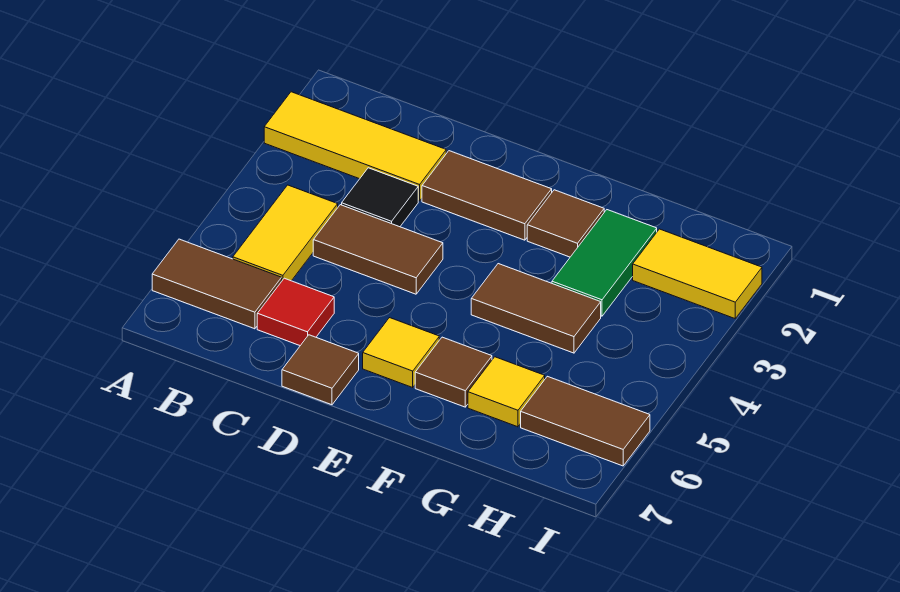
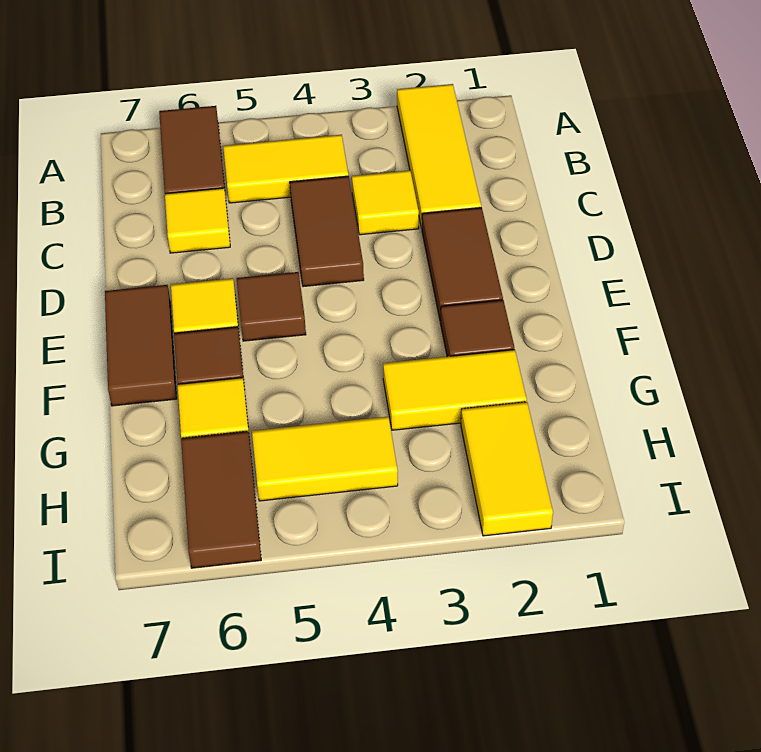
black 1x1 tile [342,168,418,227] -> yellow 1x1 tile [352,170,419,235]
red 1x1 tile [257,278,334,346] -> yellow 1x1 tile [165,188,230,253]
brown 1x1 tile [282,335,359,405] -> brown 1x1 tile moved to [237,272,306,341]
brown 1x2 tile [471,264,601,353] -> brown 1x2 tile moved to [105,285,177,406]
green 1x2 tile [552,210,657,316] -> yellow 1x2 tile [383,350,527,430]
none -> yellow 1x2 tile [252,417,398,501]

